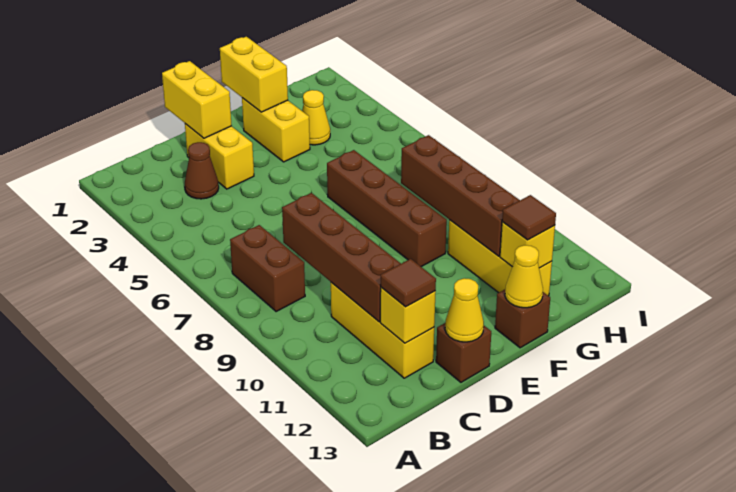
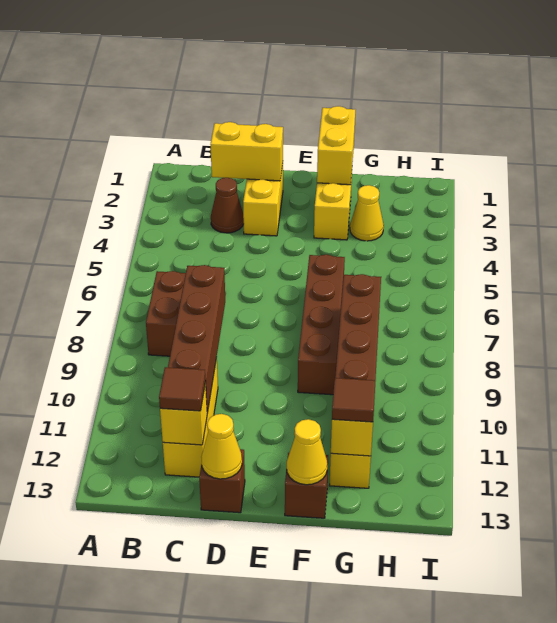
yellow 1x2 brick [162,61,232,138] -> yellow 1x2 brick turned to [210,122,283,181]

